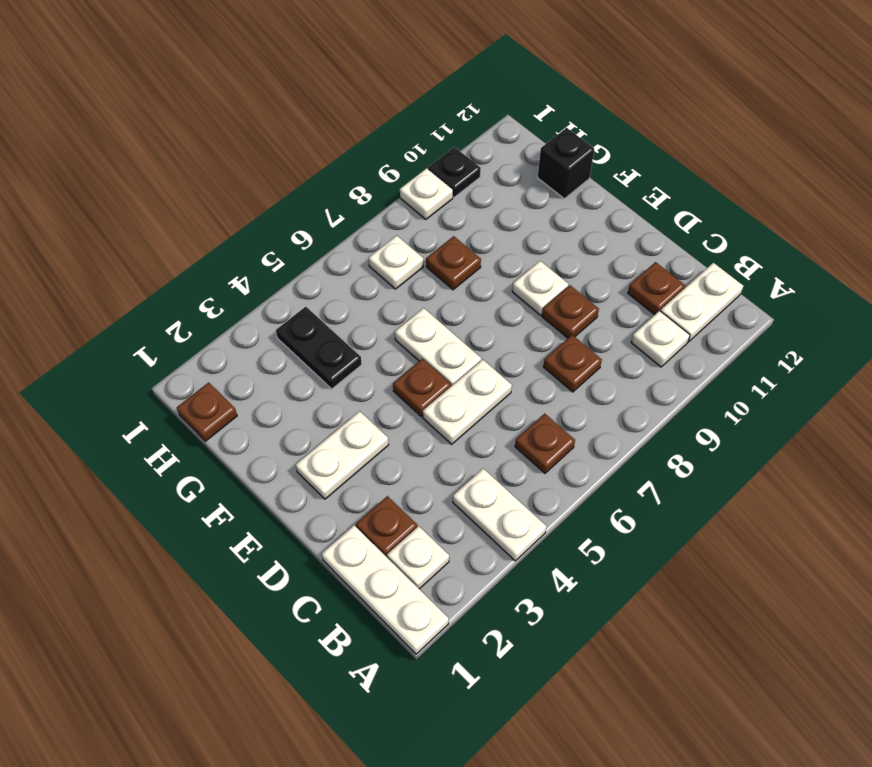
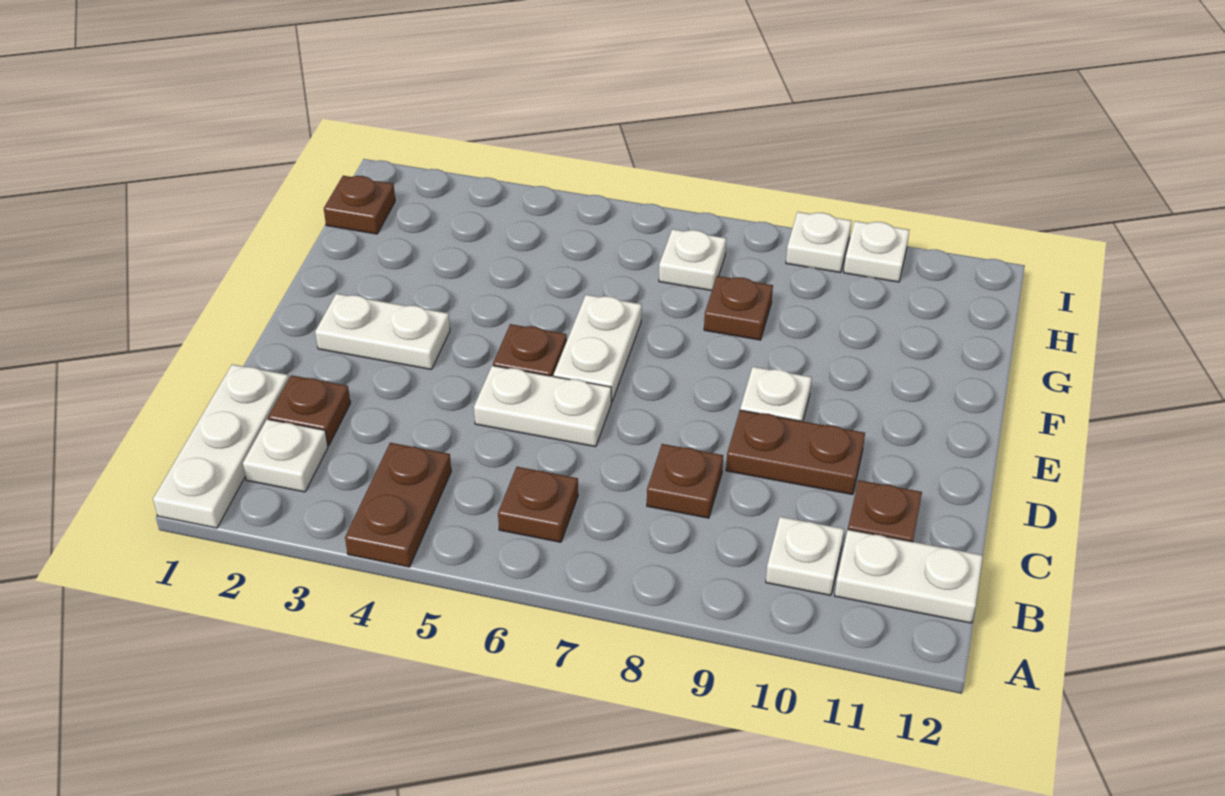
white 1x2 plate [453,469,546,561] -> brown 1x2 plate [345,443,451,567]
brown 1x1 plate [542,285,599,338] -> brown 1x2 plate [726,410,865,495]
black 1x2 plate [276,307,362,389] -> none
black 1x1 brick [538,128,594,199] -> none
black 1x1 plate [428,147,481,197] -> white 1x1 plate [844,221,909,282]

